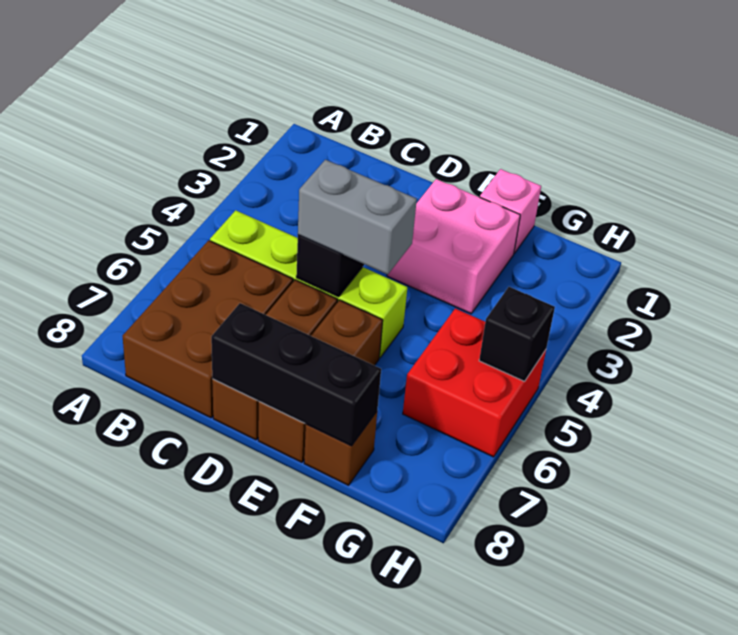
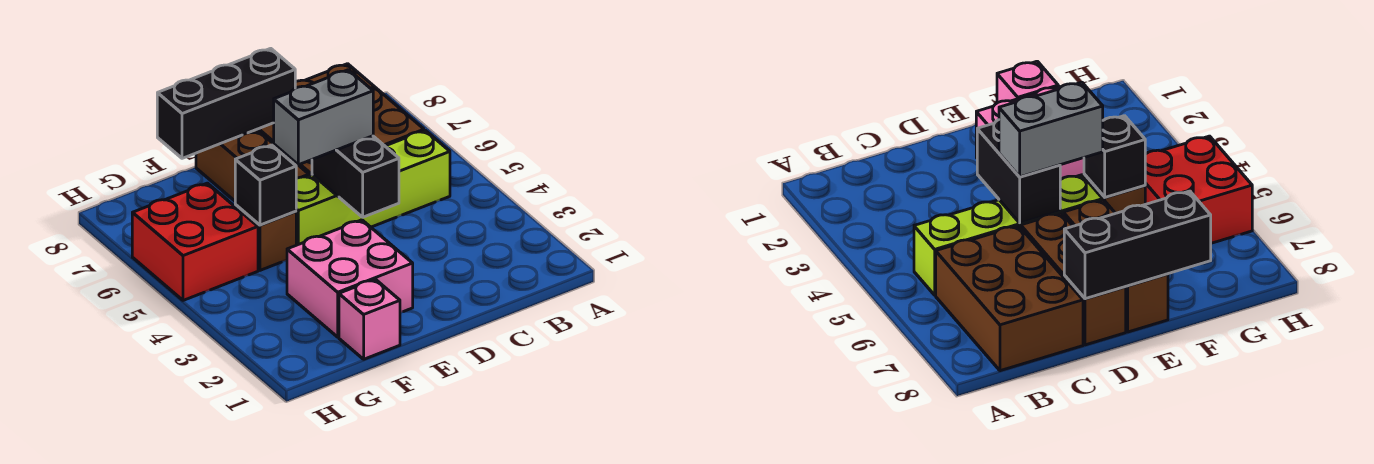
brown 1x1 brick [304,412,377,485] -> brown 1x1 brick moved to [235,204,296,270]
black 1x1 brick [479,287,555,381] -> black 1x1 brick moved to [235,145,296,225]

